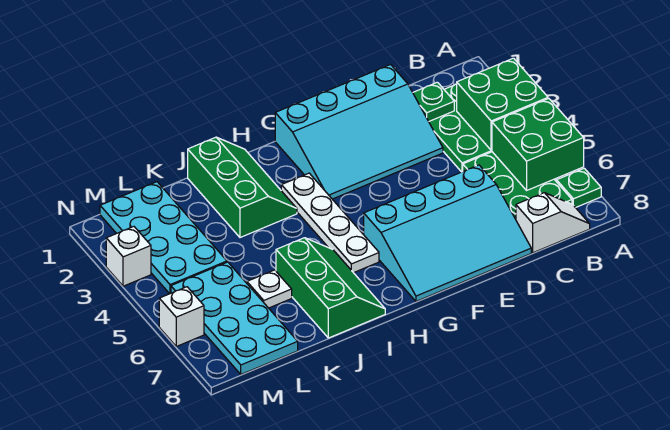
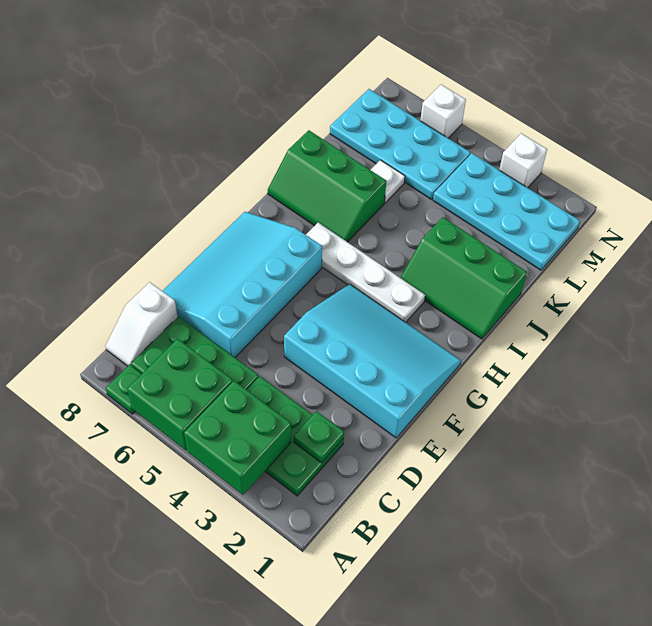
cyan 3x4 slope [275,65,443,199] -> cyan 3x4 slope turned to [284,284,461,438]

